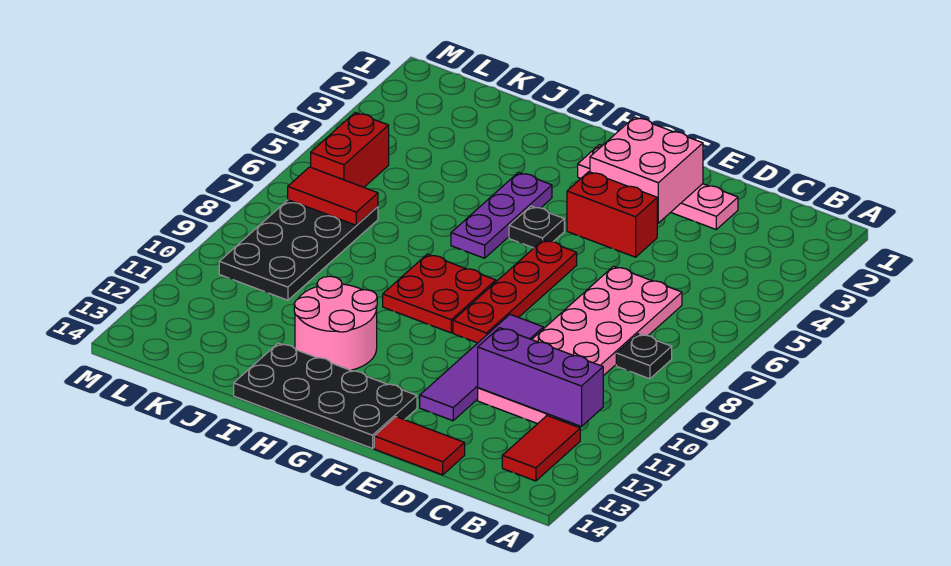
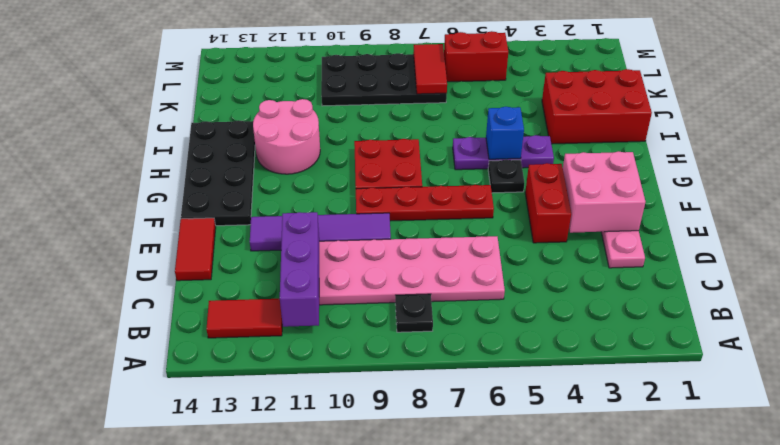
none -> blue 1x1 brick [486,107,524,159]
none -> red 2x3 brick [542,69,652,144]

